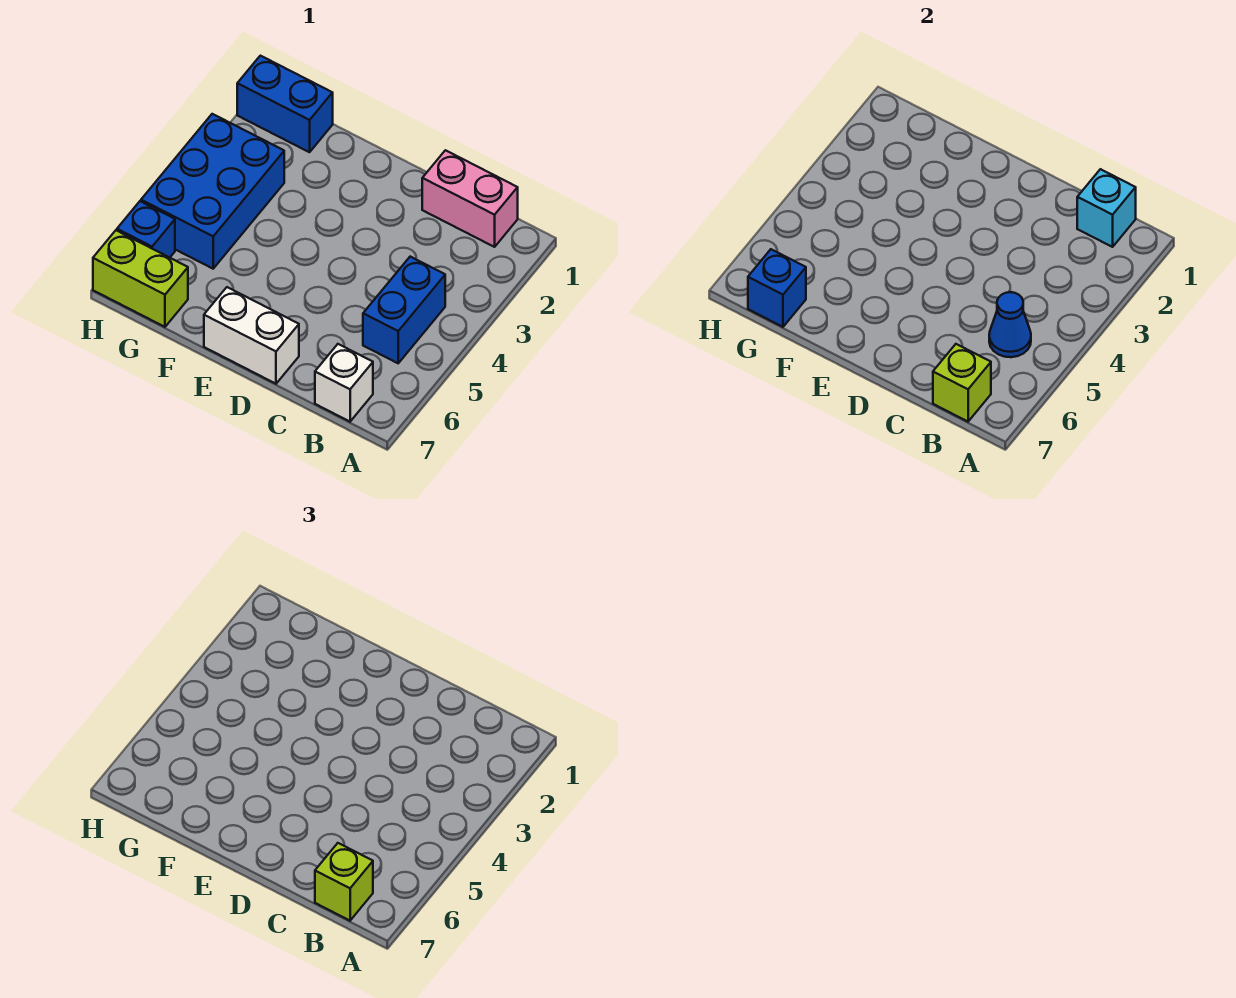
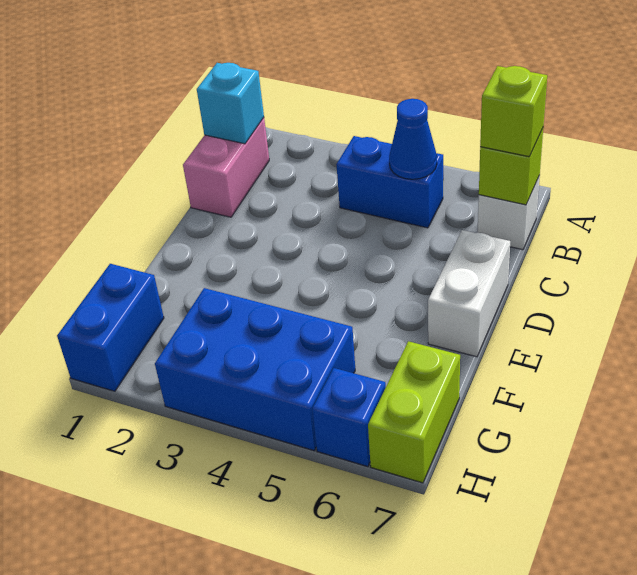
blue 1x1 brick [748,249,806,327] -> none

